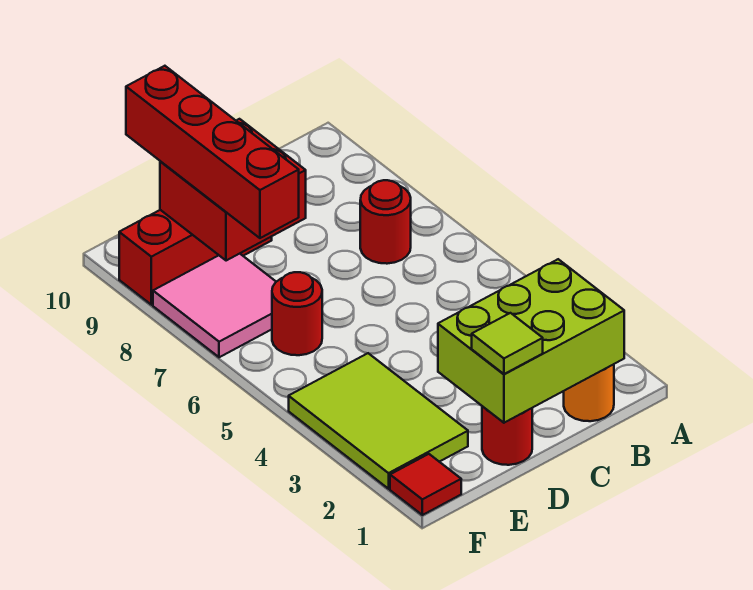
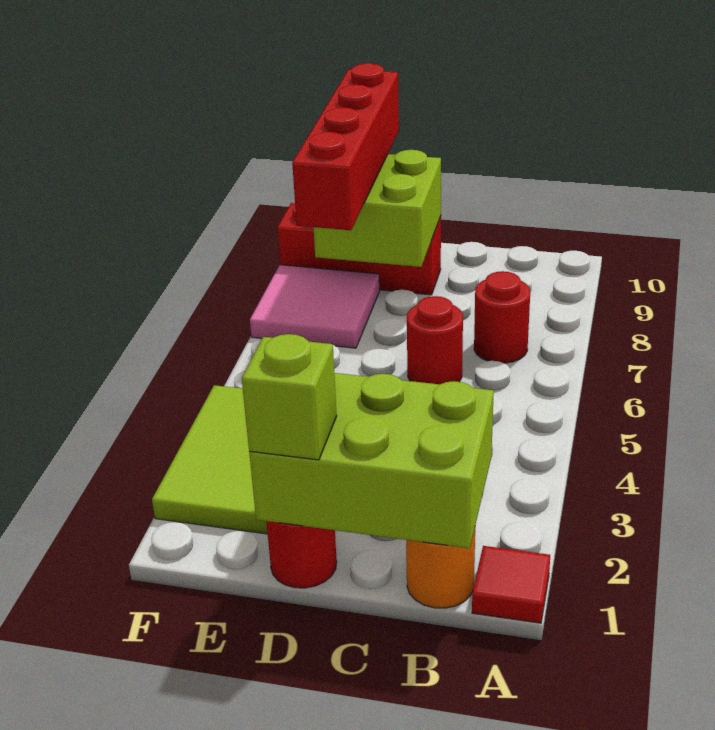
lime 1x1 tile [472,313,543,374] -> lime 1x1 brick [242,334,337,460]
red 2x2 brick [160,119,306,261] -> lime 2x2 brick [313,150,441,267]
red 1x1 round brick [272,272,322,355] -> red 1x1 round brick moved to [407,296,463,384]
red 1x1 tile [390,454,461,515] -> red 1x1 tile moved to [472,546,550,623]

